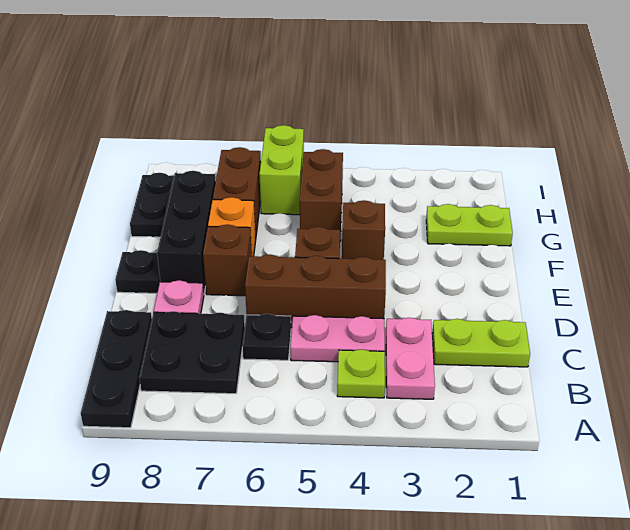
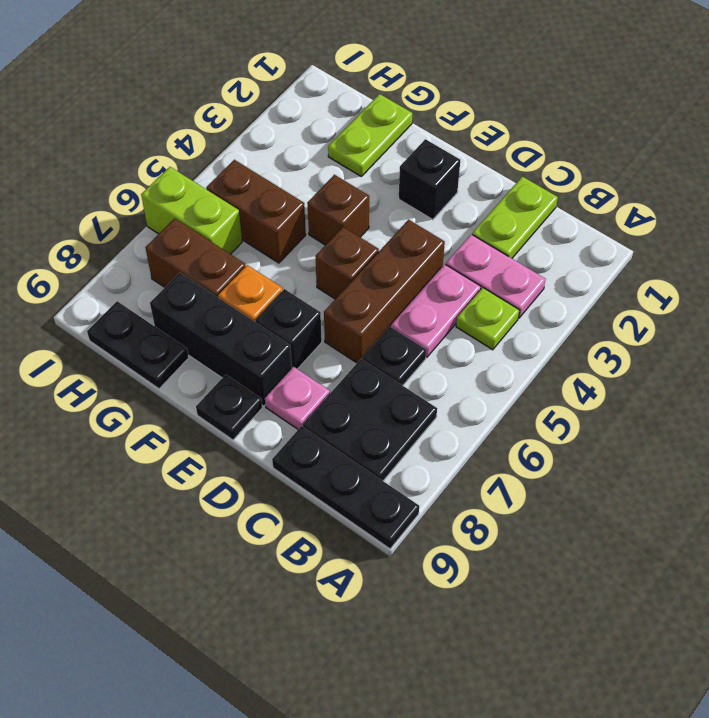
none -> black 1x1 brick [399,139,460,220]
brown 1x1 brick [203,224,252,296] -> black 1x1 brick [256,289,322,369]

